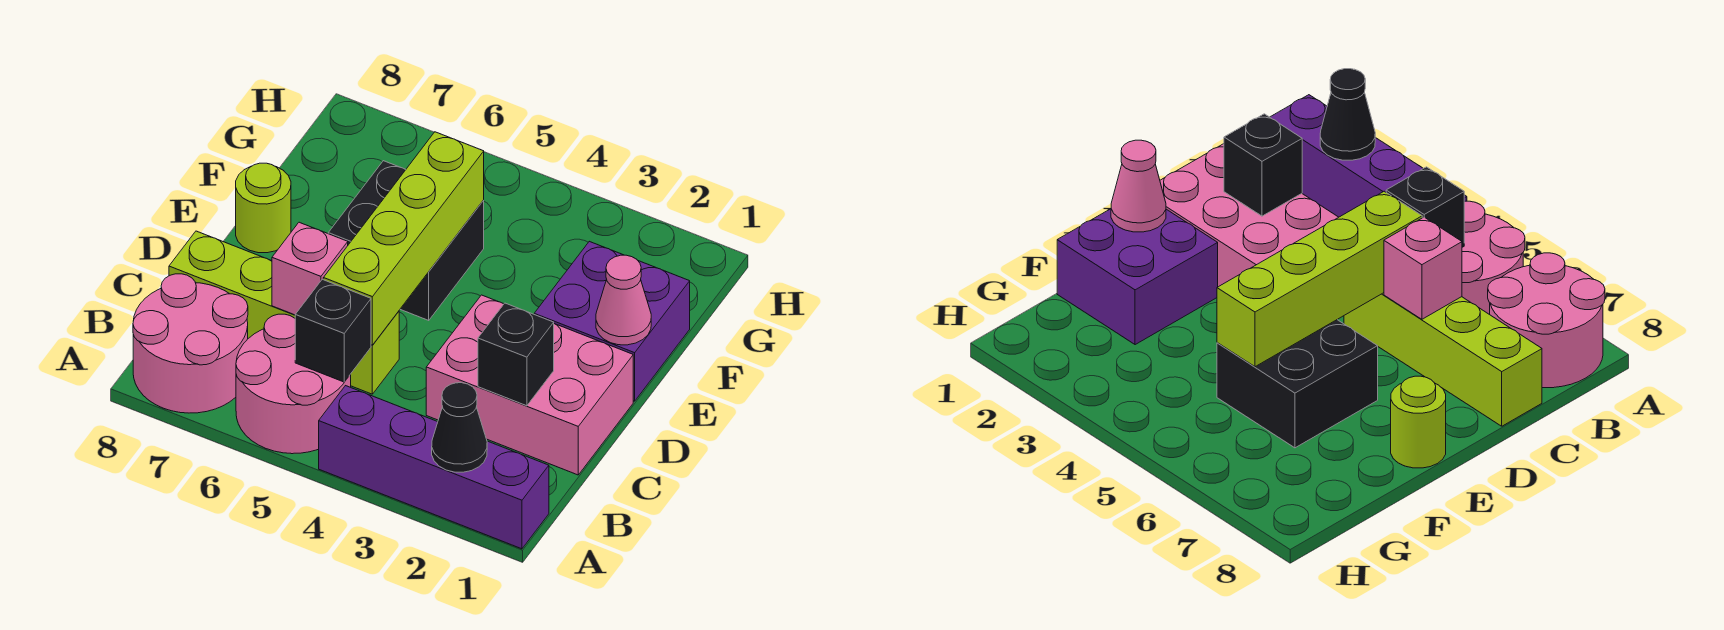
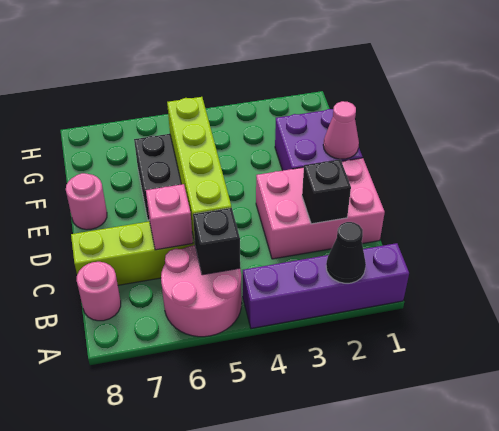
pink 2x2 round brick [133,274,248,413] -> pink 1x1 round brick [77,262,121,321]
lime 1x1 round brick [236,163,291,253] -> pink 1x1 round brick [66,173,107,230]

